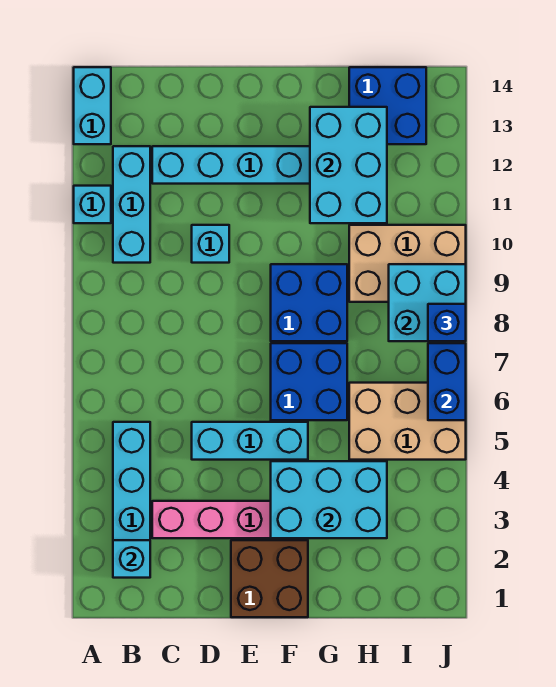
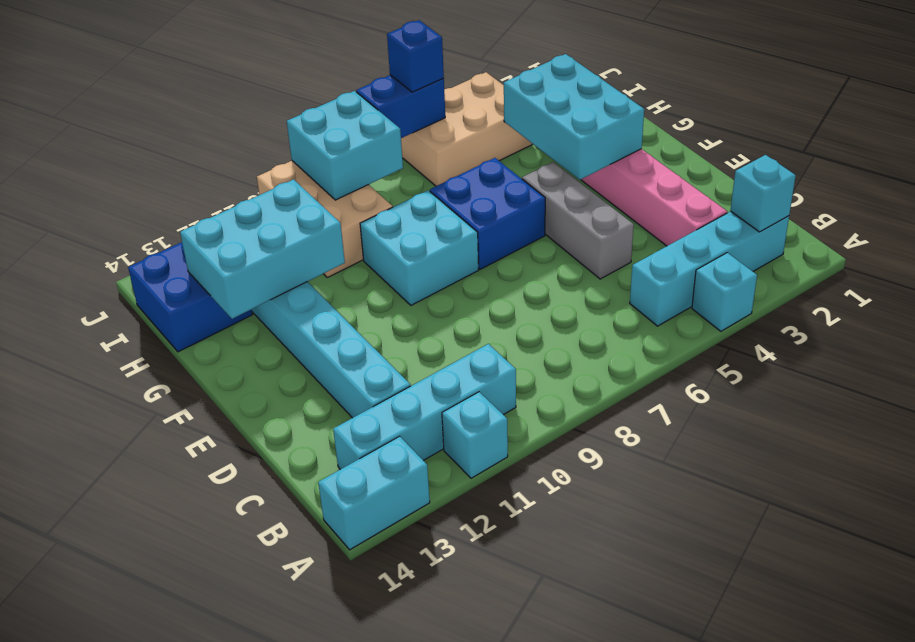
cyan 1x3 brick [113,146,150,263] -> cyan 1x4 brick [333,344,516,469]
cyan 1x3 brick [192,422,308,460] -> grey 1x3 brick [522,162,634,279]
cyan 1x1 brick [192,225,229,263] -> cyan 1x1 brick moved to [692,253,757,331]
brown 2x2 brick [231,540,308,617] -> none
blue 2x2 brick [271,264,347,341] -> cyan 2x2 brick [360,190,479,305]
tan 2x3 brick [349,383,466,460] -> tan 2x3 brick turned to [401,72,532,186]
blue 1x1 brick [428,304,466,341] -> blue 1x1 brick moved to [387,20,444,92]

